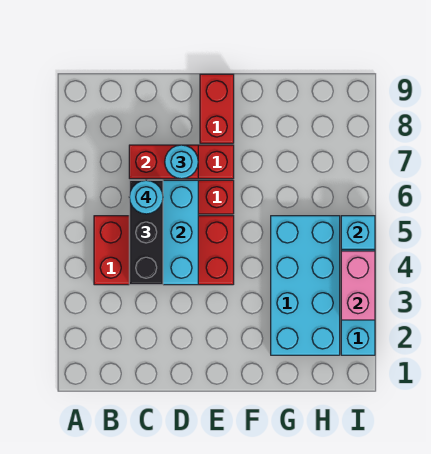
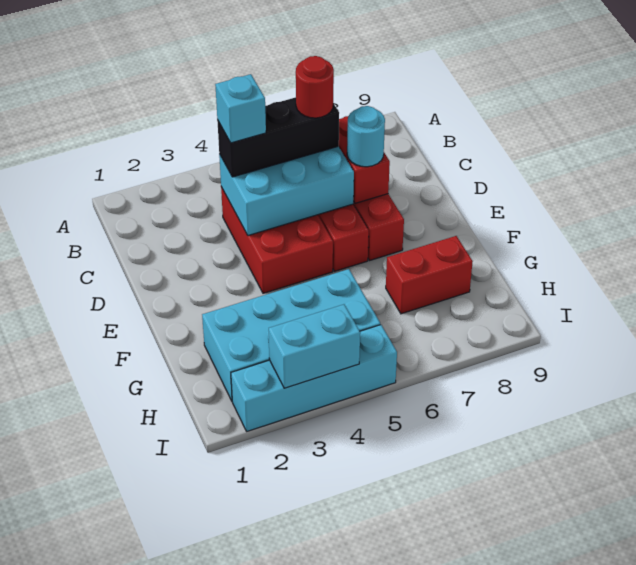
red 2x4 brick [94,216,234,285] -> red 2x3 brick [221,187,333,293]
cyan 1x1 round brick [129,180,163,214] -> red 1x1 round brick [296,56,334,118]
red 1x2 brick [200,74,234,143] -> red 1x2 brick moved to [386,236,473,314]
pink 1x2 brick [341,251,375,320] -> cyan 1x2 brick [269,304,360,388]
cyan 1x1 brick [341,216,375,249] -> cyan 1x1 brick moved to [215,74,266,143]

